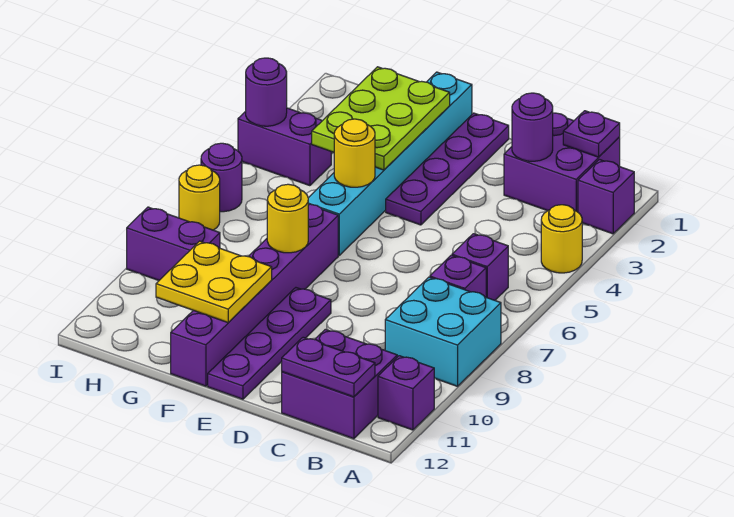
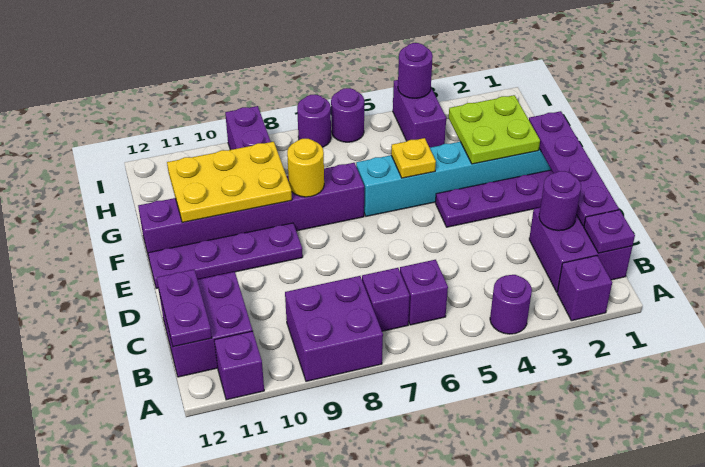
yellow 1x1 round brick [541,205,582,273] -> purple 1x1 round brick [490,275,532,334]
cyan 2x2 brick [385,277,501,386] -> purple 2x2 brick [285,276,383,381]
none -> purple 1x4 plate [529,111,619,226]
lime 2x3 plate [312,67,450,170] -> lime 2x2 plate [449,95,540,164]
yellow 1x1 round brick [334,119,375,187] -> yellow 1x1 plate [391,138,436,178]
yellow 2x2 plate [156,241,272,323] -> yellow 2x3 plate [167,142,292,223]
yellow 1x1 round brick [179,165,220,230] -> purple 1x1 round brick [297,95,331,147]

